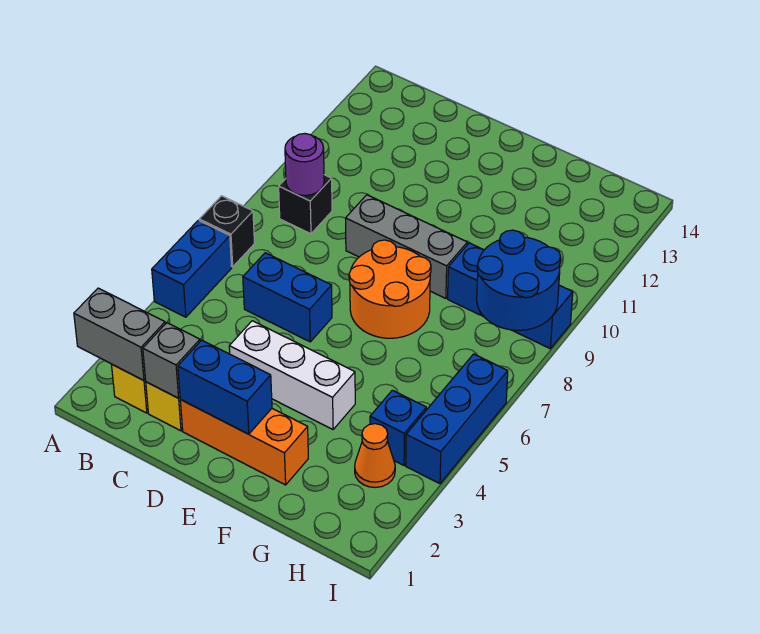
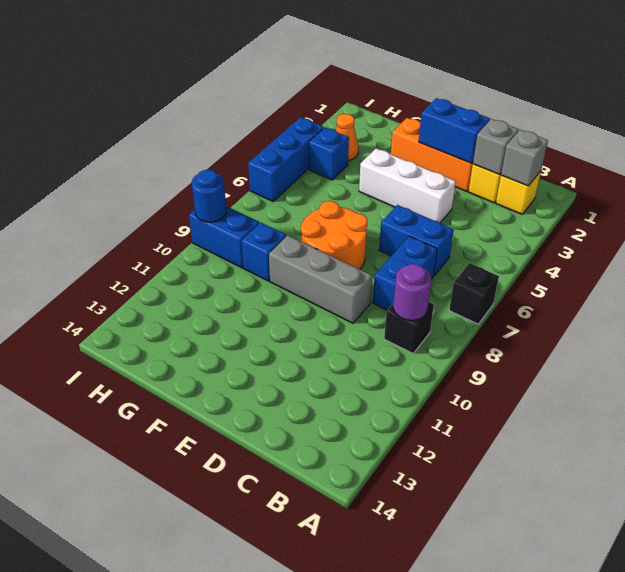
grey 1x2 brick [74,288,165,380] -> grey 1x1 brick [501,130,548,186]
blue 1x2 brick [152,220,232,317] -> blue 1x2 brick moved to [373,236,437,310]
blue 2x2 round brick [477,230,561,330] -> blue 1x1 round brick [192,170,227,222]

